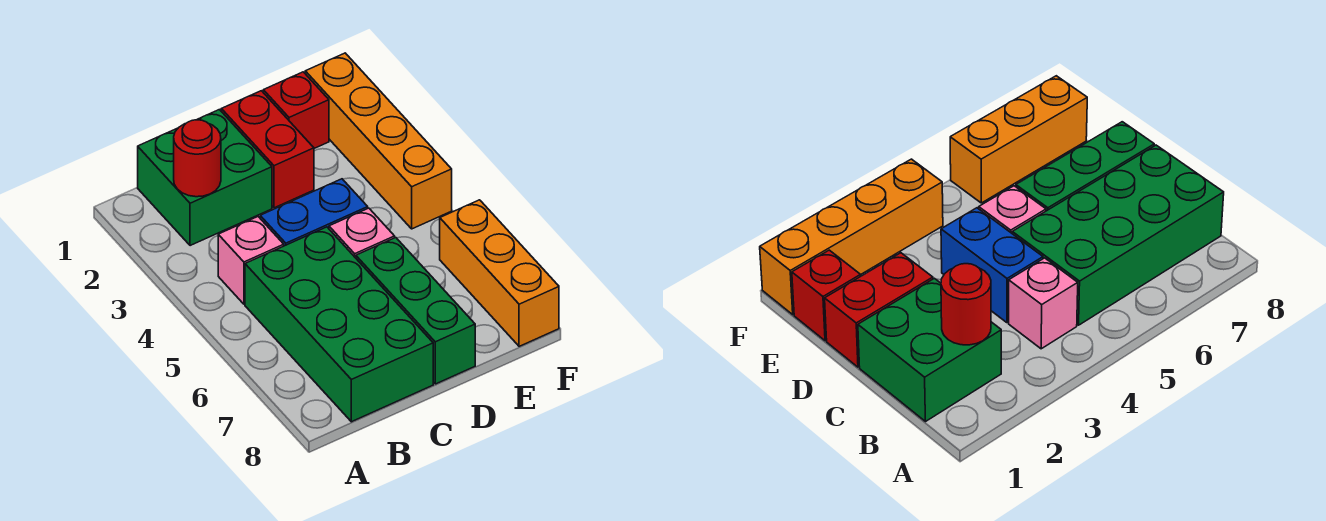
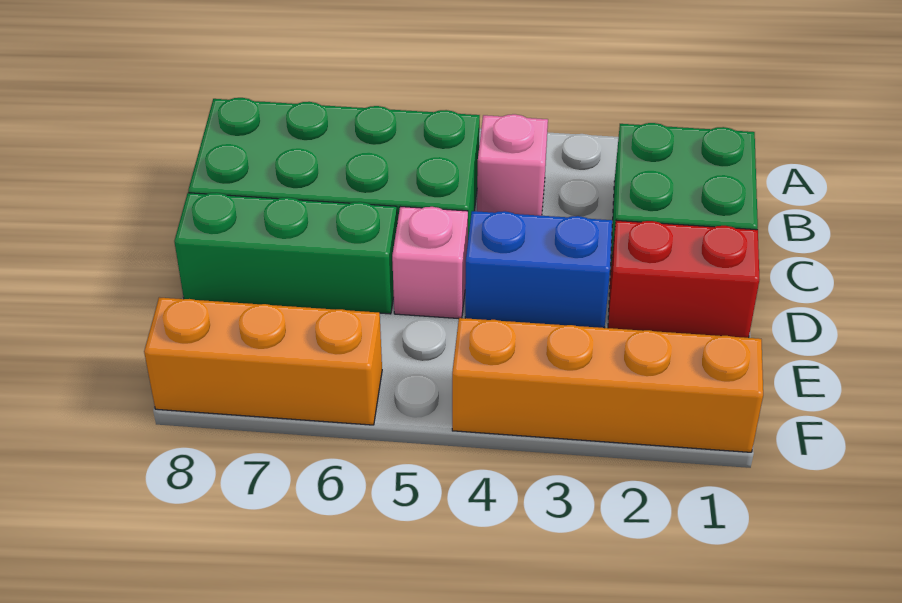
red 1x1 round brick [174,120,221,197] -> none
blue 1x2 brick [260,179,368,246] -> blue 1x2 brick turned to [465,211,612,328]
red 1x1 brick [263,72,329,148] -> none

